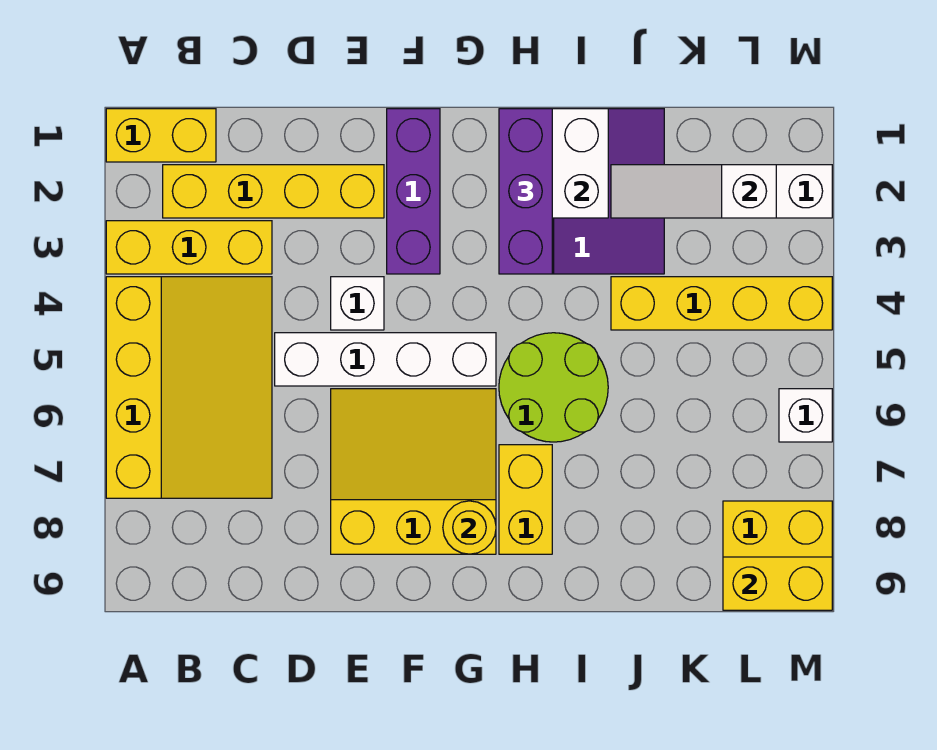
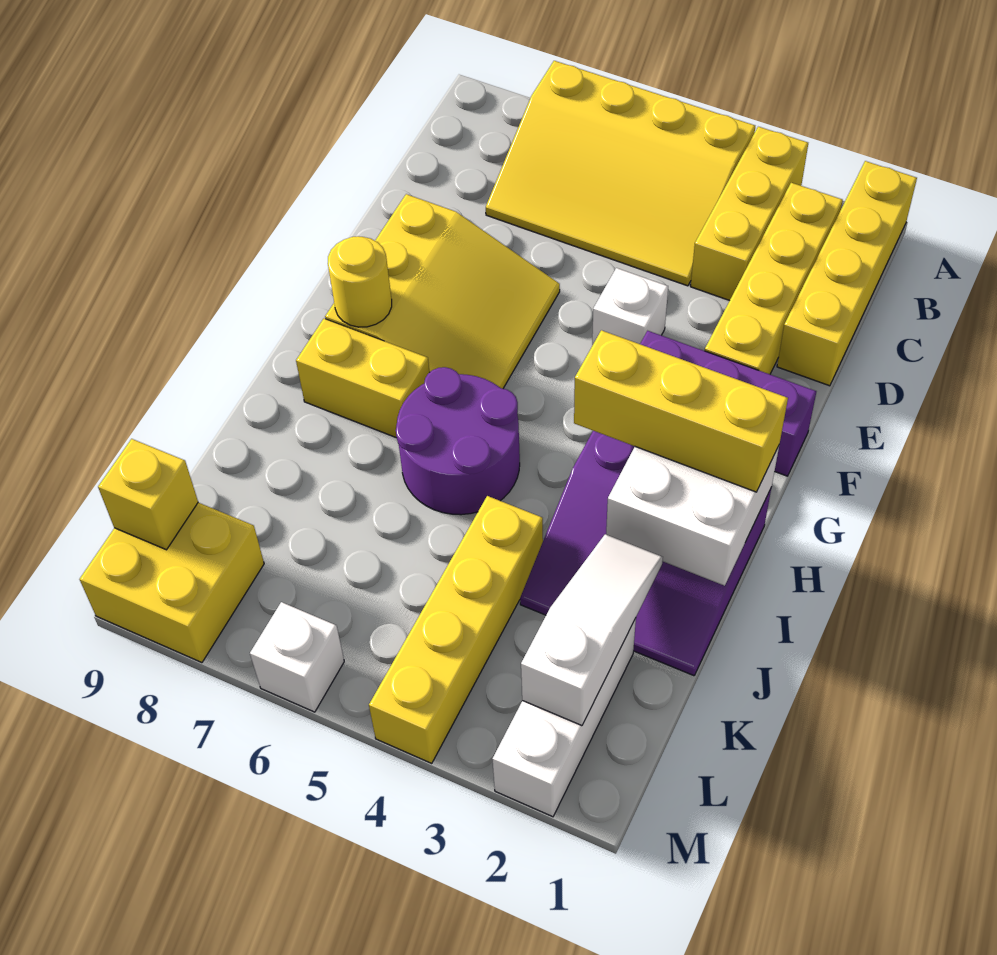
yellow 1x2 brick [106,109,216,162] -> yellow 1x4 brick [777,161,917,386]
white 1x4 brick [275,333,496,386] -> none
purple 1x3 brick [499,109,552,274] -> yellow 1x3 brick [574,330,788,492]
lime 2x2 round brick [499,333,608,442] -> purple 2x2 round brick [396,367,520,515]
yellow 1x2 brick [723,557,832,610] -> yellow 1x1 brick [98,439,198,550]

